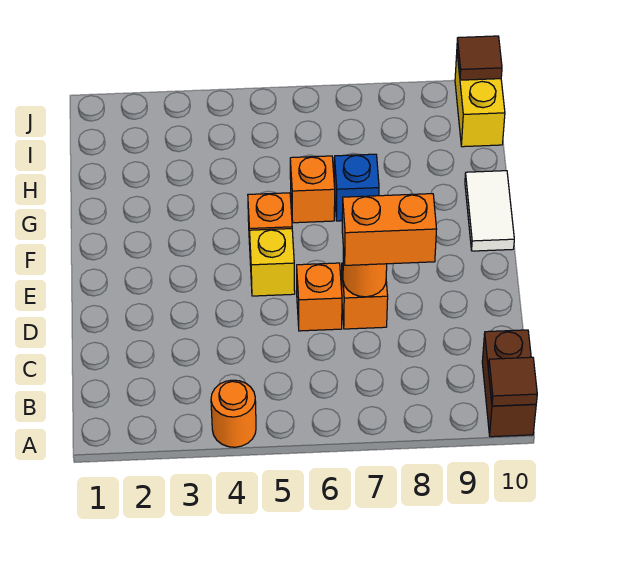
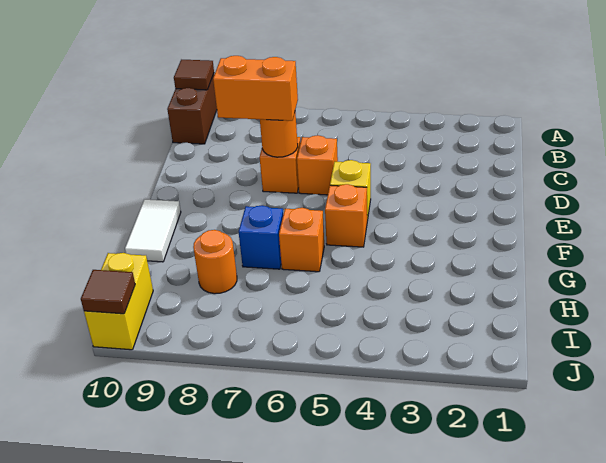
orange 1x1 round brick [211,380,256,447] -> orange 1x1 round brick moved to [193,230,237,294]

